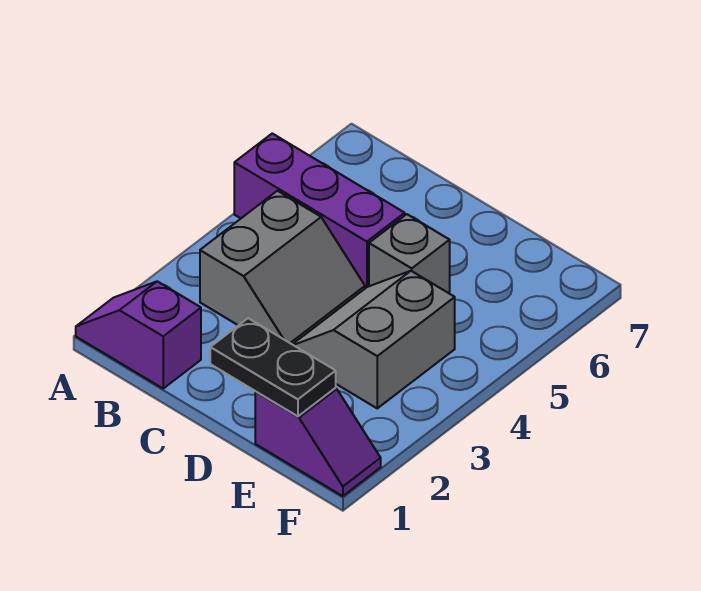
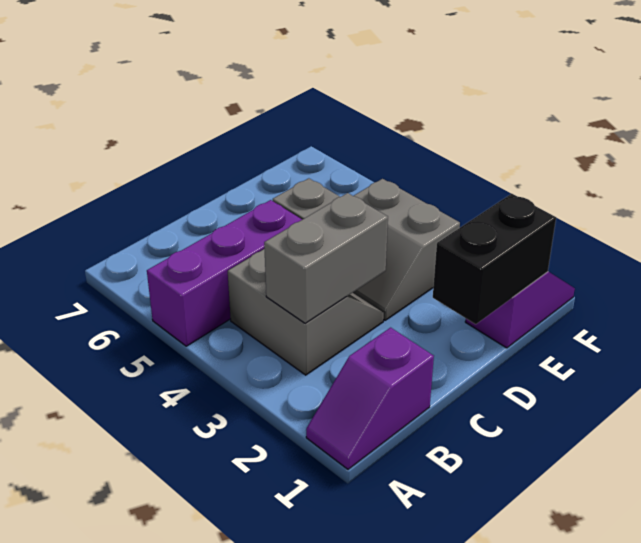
none -> grey 1x2 brick [264,193,388,323]
black 1x2 plate [210,318,336,416] -> black 1x2 brick [433,194,556,324]

